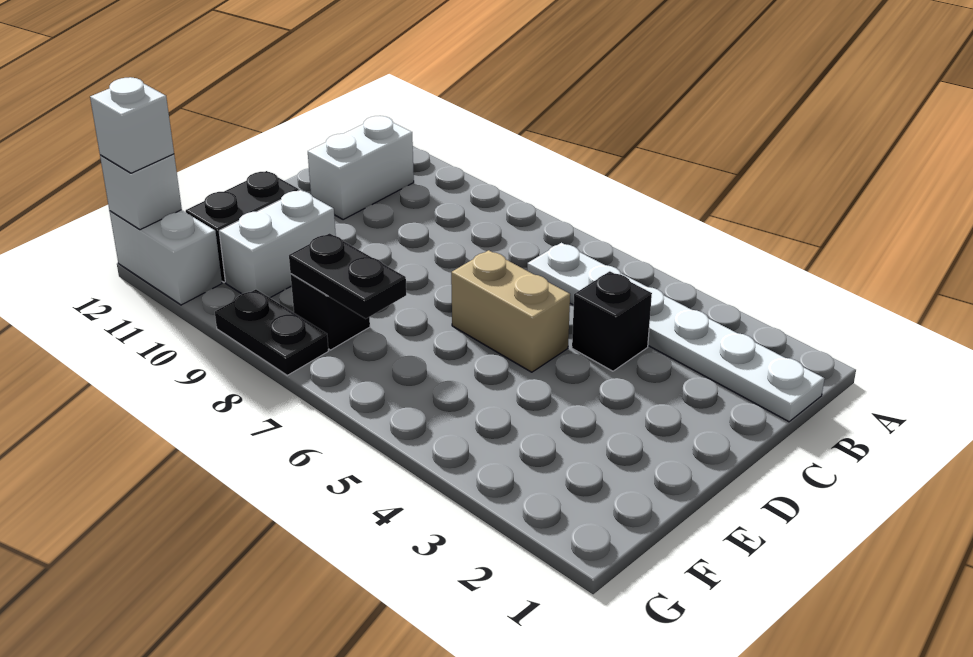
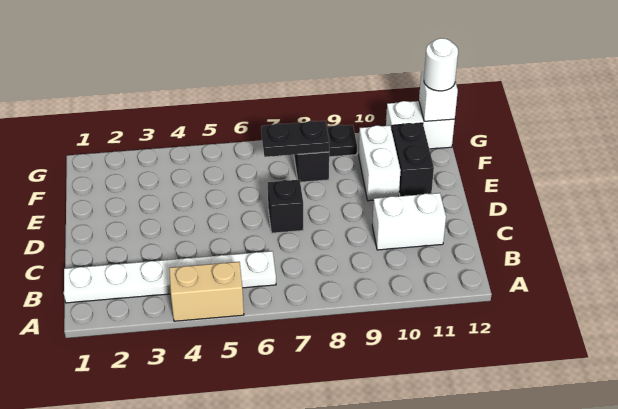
white 1x2 brick [308,116,414,220] -> white 1x2 brick turned to [372,193,446,250]
black 1x1 brick [572,271,652,371] -> black 1x1 brick moved to [268,180,303,233]
tan 1x2 brick [451,250,570,372] -> tan 1x2 brick moved to [169,262,244,321]
white 1x1 brick [90,77,174,173] -> white 1x1 round brick [424,38,458,91]

